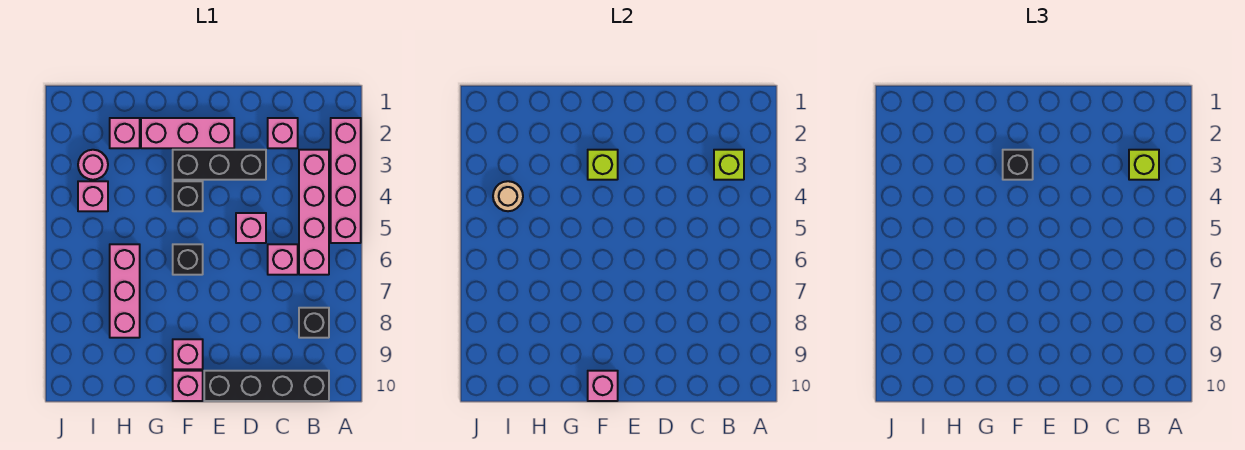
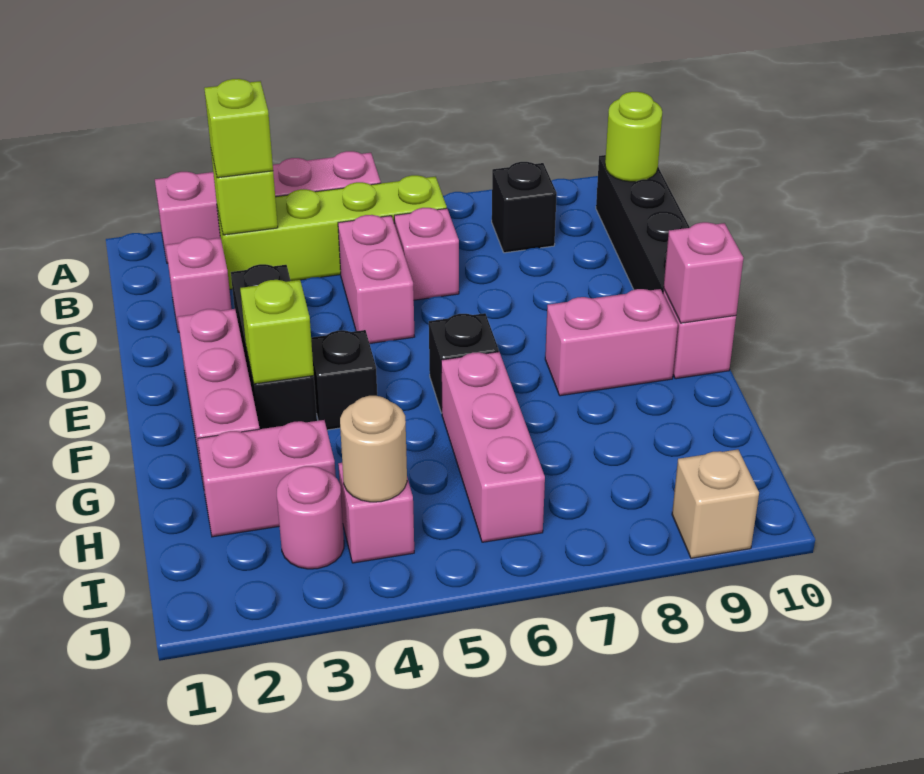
pink 1x4 brick [299,150,329,275] -> lime 1x4 brick [217,175,447,289]
none -> lime 1x1 round brick [605,92,662,182]
pink 1x1 brick [236,213,266,243] -> pink 1x2 brick [338,215,415,344]
black 1x1 brick [1003,150,1033,180] -> none
pink 1x1 brick [173,339,203,369] -> pink 1x2 brick [545,289,678,396]
pink 1x1 brick [110,118,140,148] -> pink 1x2 brick [198,420,336,537]
pink 1x3 brick [110,244,140,338] -> pink 1x3 brick turned to [441,352,545,542]
none -> tan 1x1 brick [672,450,759,558]

